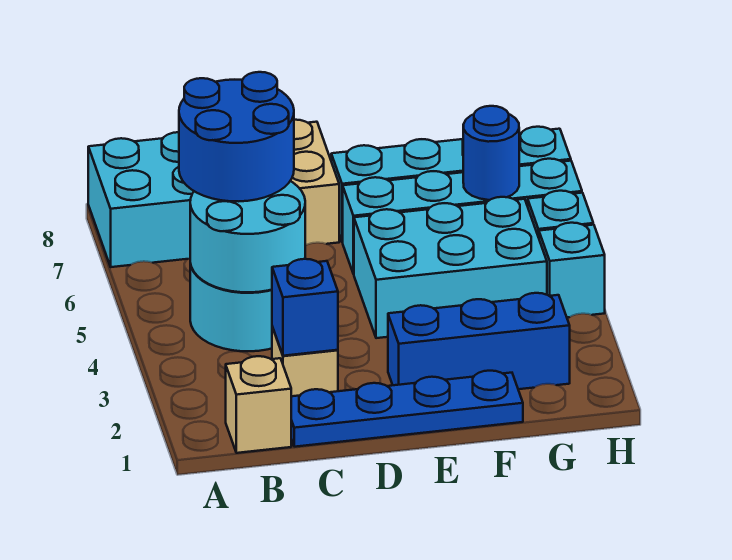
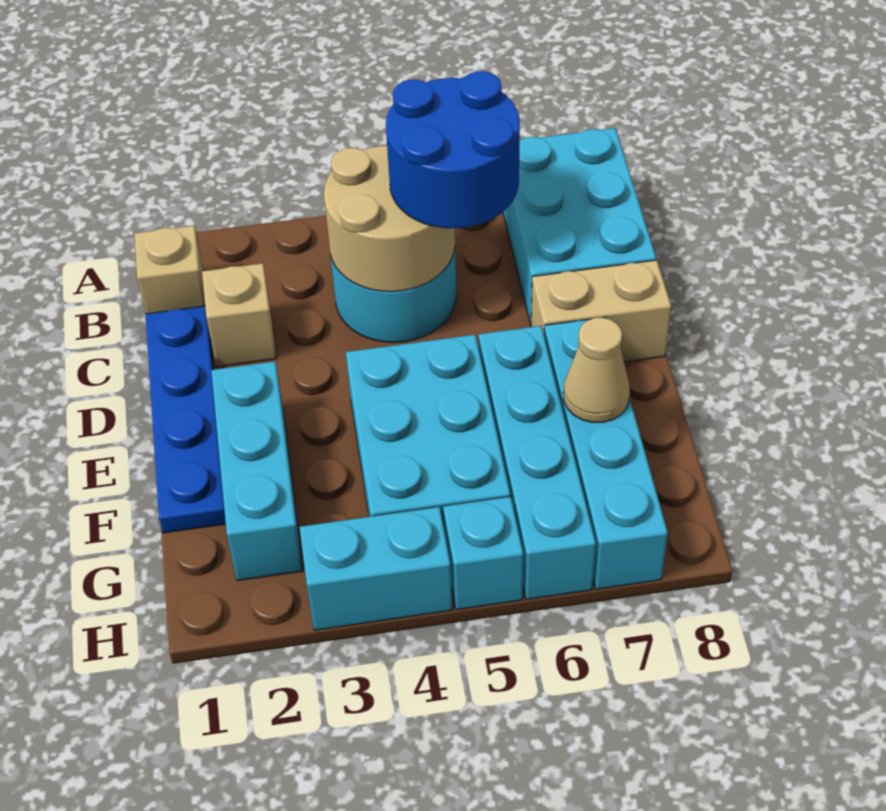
cyan 2x2 round brick [190,181,305,292] -> tan 2x2 round brick [324,146,455,292]
blue 1x1 brick [272,259,338,356] -> none
blue 1x3 brick [388,293,570,389] -> cyan 1x3 brick [211,361,303,581]
none -> tan 1x1 cone [563,318,630,422]
blue 1x1 round brick [463,106,519,200] -> none
cyan 1x1 brick [539,223,605,318] -> cyan 1x2 brick [300,507,452,630]

